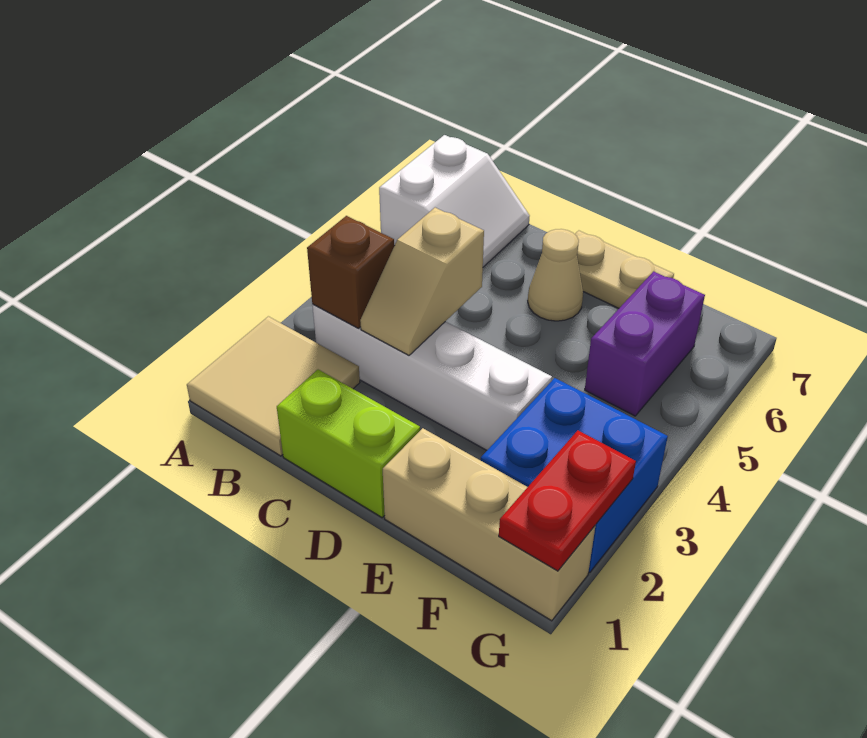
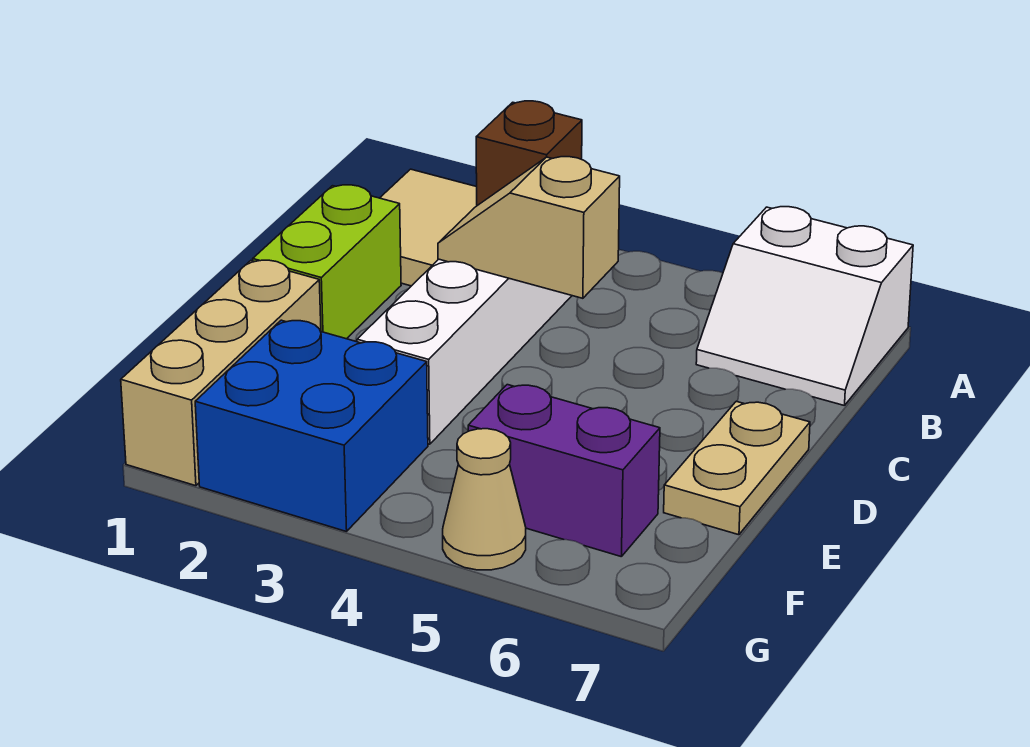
tan 1x1 cone [528,229,583,321] -> tan 1x1 cone moved to [443,429,526,570]
red 1x2 plate [499,430,636,571] -> none

